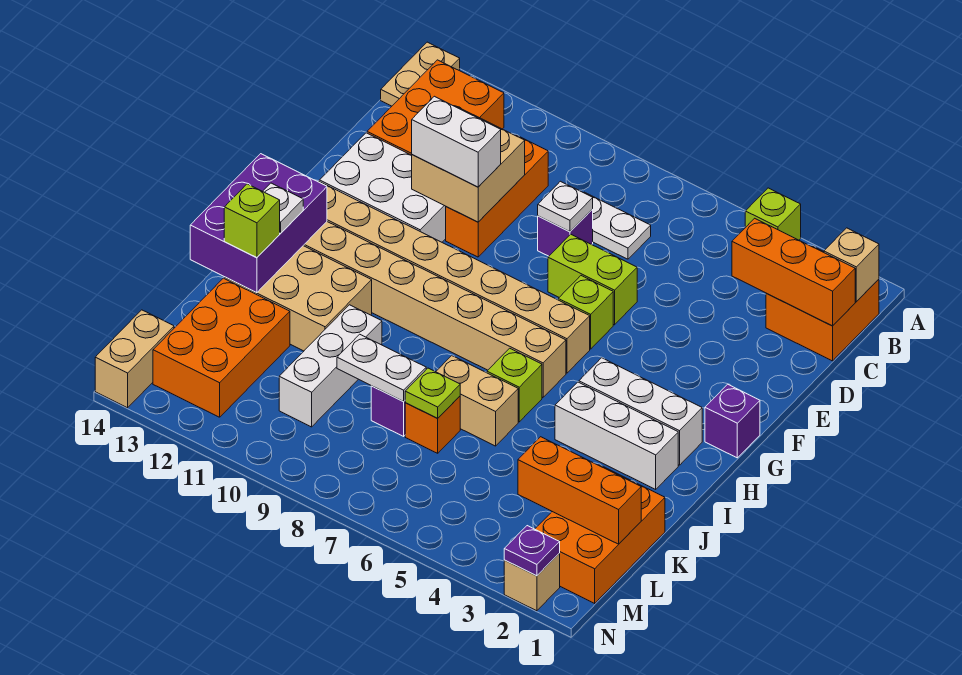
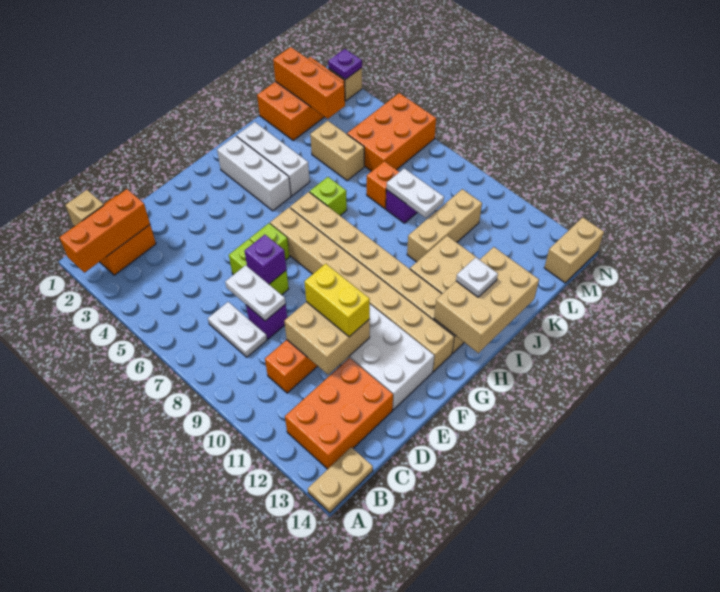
lime 1x1 brick [745,188,801,240] -> none
orange 1x3 brick [732,218,855,326] -> orange 1x3 brick turned to [59,189,150,273]
white 1x1 plate [538,181,593,232] -> white 1x2 plate [225,265,286,321]
white 1x2 brick [412,96,501,187] -> yellow 1x2 brick [305,264,370,337]
purple 1x1 brick [705,384,760,458] -> purple 1x1 brick moved to [245,235,286,284]
purple 2x3 brick [190,154,327,293] -> tan 2x3 brick [434,247,539,353]
tan 1x2 brick [436,356,518,446] -> tan 1x2 brick moved to [310,121,364,181]
white 1x3 brick [279,305,382,427] -> tan 1x3 brick [407,189,482,262]
lime 1x1 brick [224,184,280,257] -> none
lime 1x1 plate [405,368,460,418] -> none
orange 2x3 brick [153,278,290,417] -> orange 2x3 brick moved to [347,93,436,171]

